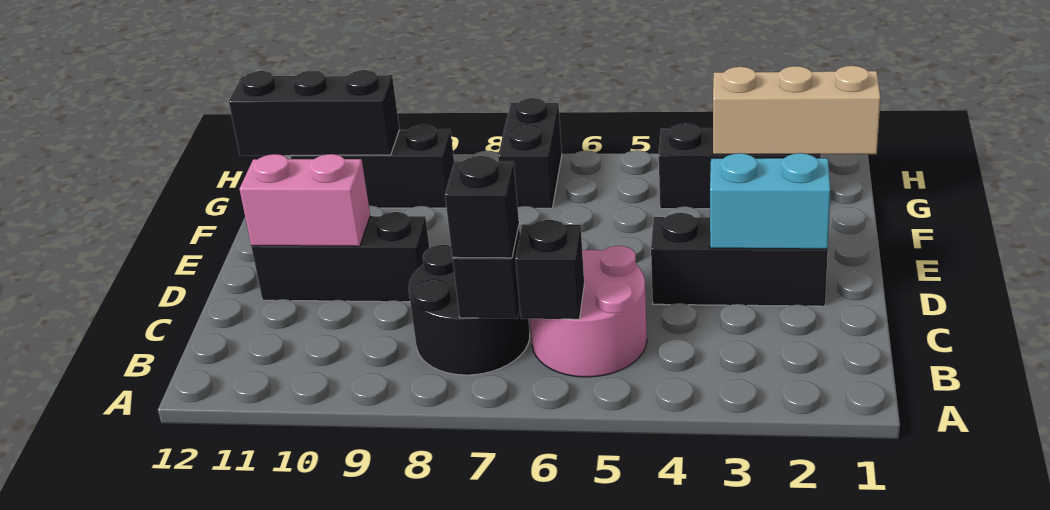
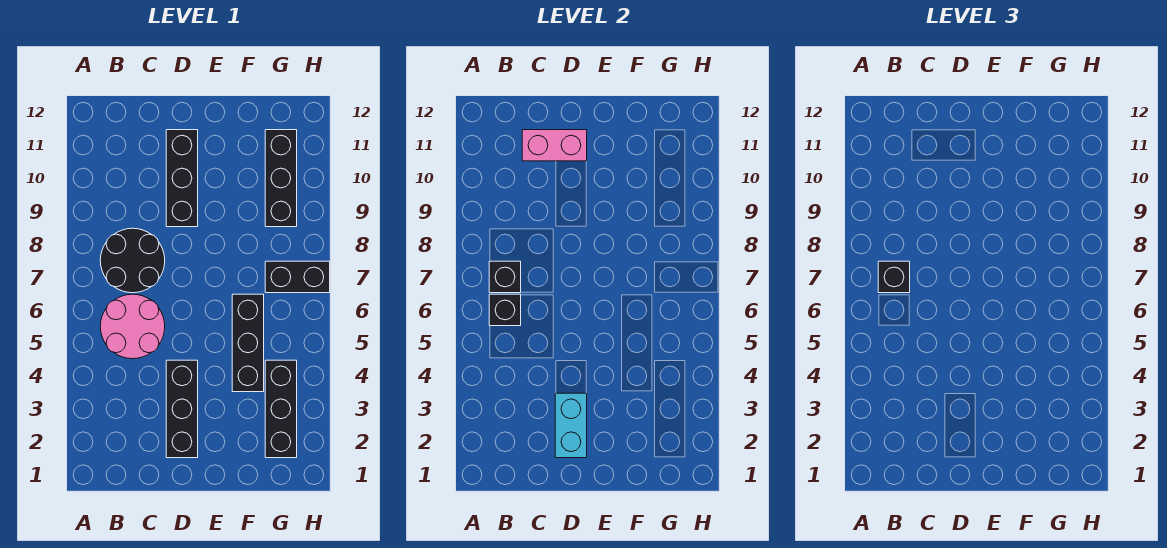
pink 1x2 brick [240,154,370,246] -> pink 1x2 brick turned to [522,130,587,161]
tan 1x3 brick [713,66,881,155] -> none
black 1x3 brick [229,70,400,155] -> black 1x3 brick moved to [232,294,264,392]

